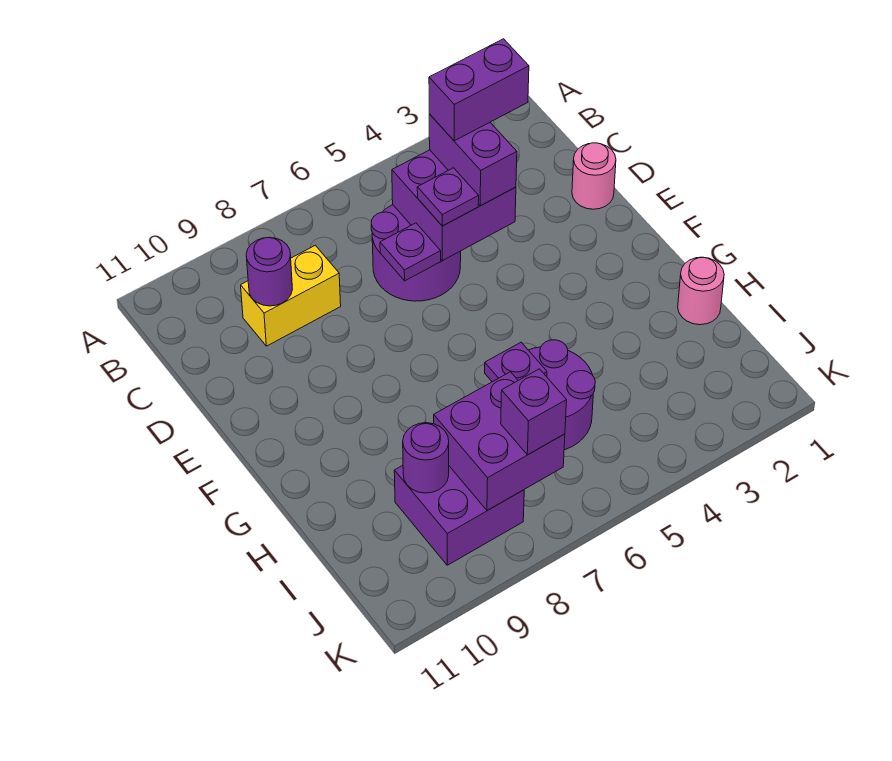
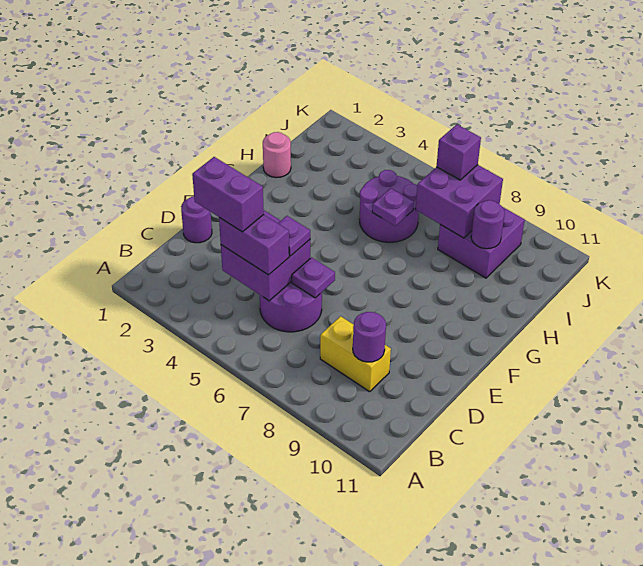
purple 1x2 brick [429,114,517,206] -> purple 1x2 brick turned to [219,215,289,275]
pink 1x1 round brick [572,143,616,209] -> purple 1x1 round brick [181,196,212,243]

